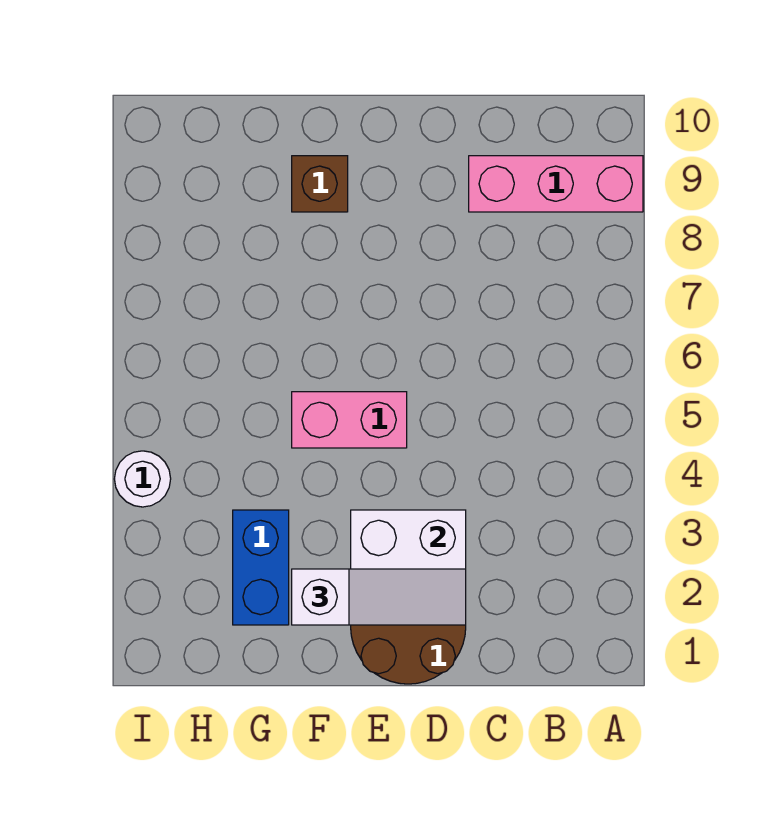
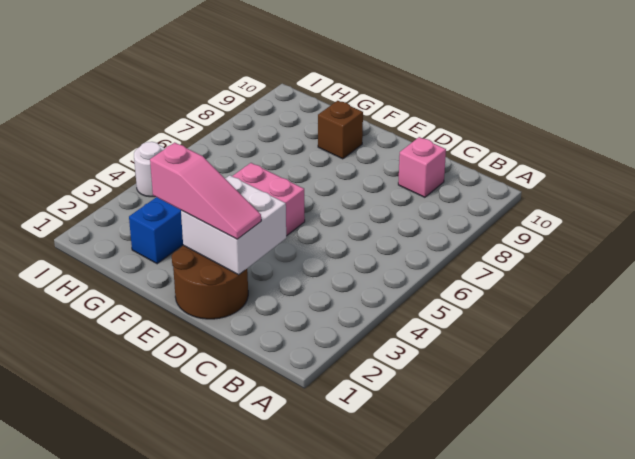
pink 1x3 brick [469,156,643,212] -> pink 1x1 brick [398,137,446,197]
white 1x3 slope [292,569,466,625] -> pink 1x3 slope [150,143,261,239]

